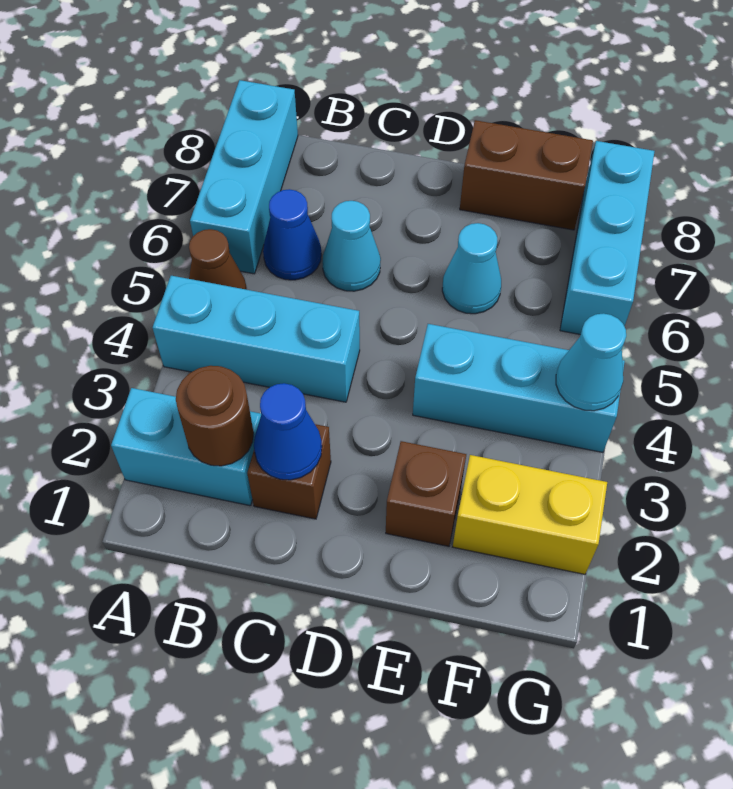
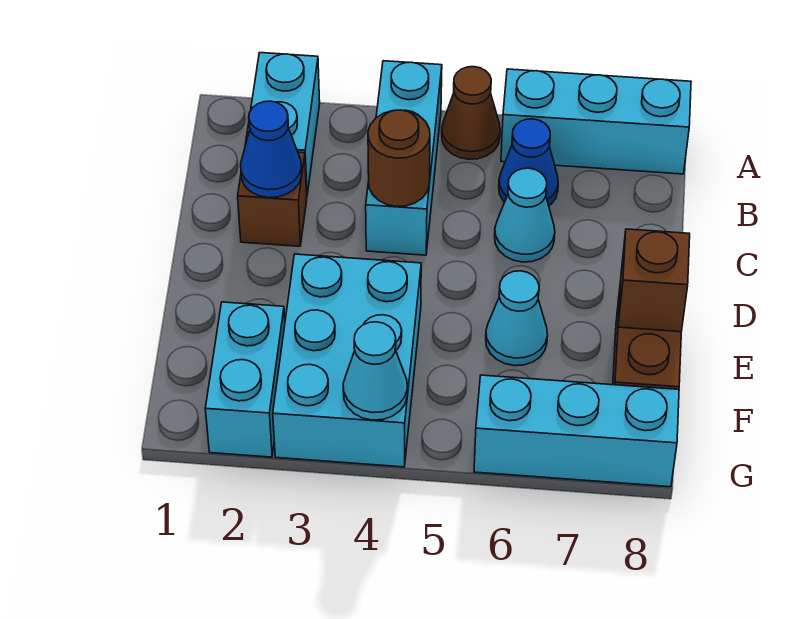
brown 1x1 round brick [176,366,254,466] -> brown 1x1 round brick moved to [368,110,430,206]
brown 1x1 brick [386,441,466,546] -> brown 1x1 brick moved to [618,229,690,332]
cyan 1x3 brick [413,324,625,452] -> cyan 2x3 brick [273,254,421,467]
yellow 1x2 brick [453,455,607,574] -> cyan 1x2 brick [205,302,285,457]

